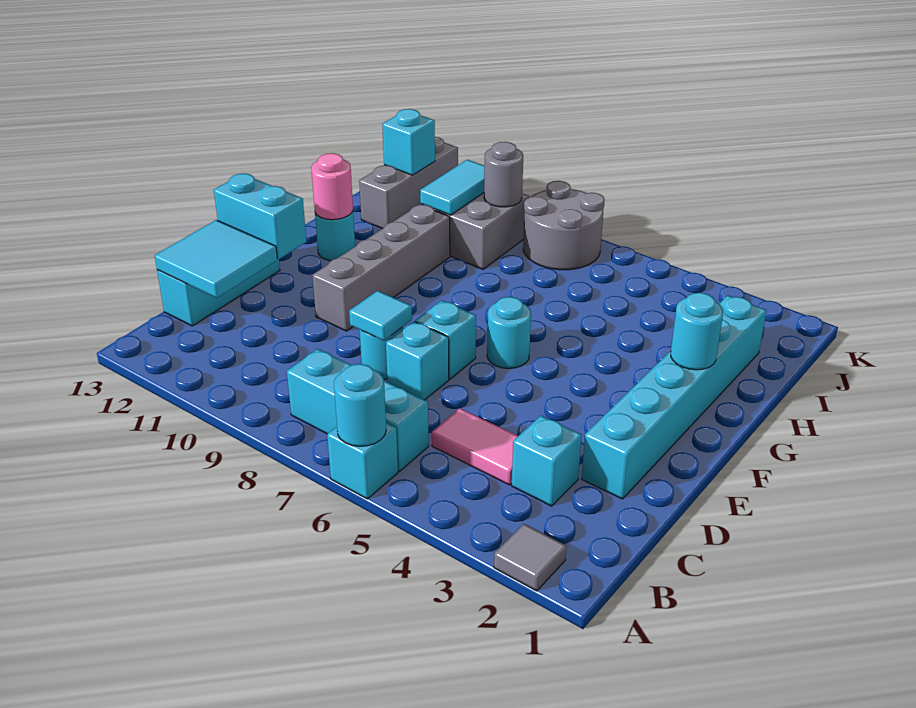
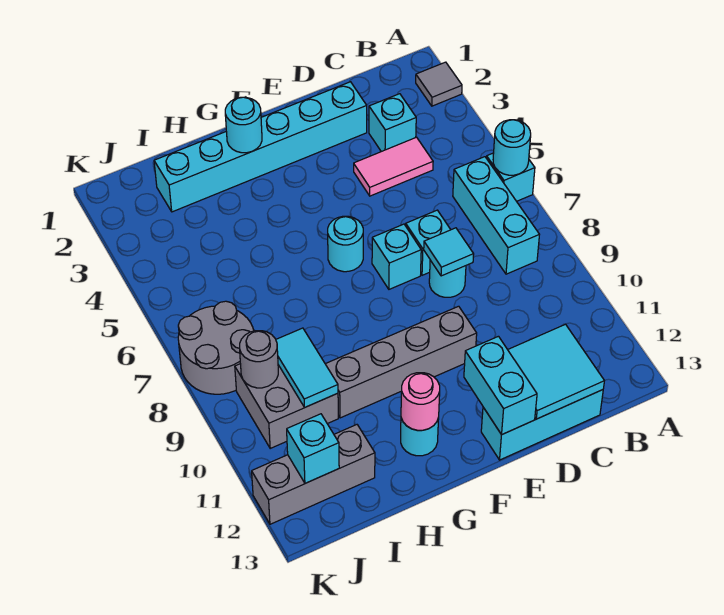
pink 1x2 tile [432,408,518,485] -> pink 1x2 tile turned to [354,137,433,196]
cyan 1x2 tile [420,160,484,215] -> cyan 1x2 tile turned to [276,328,338,407]

